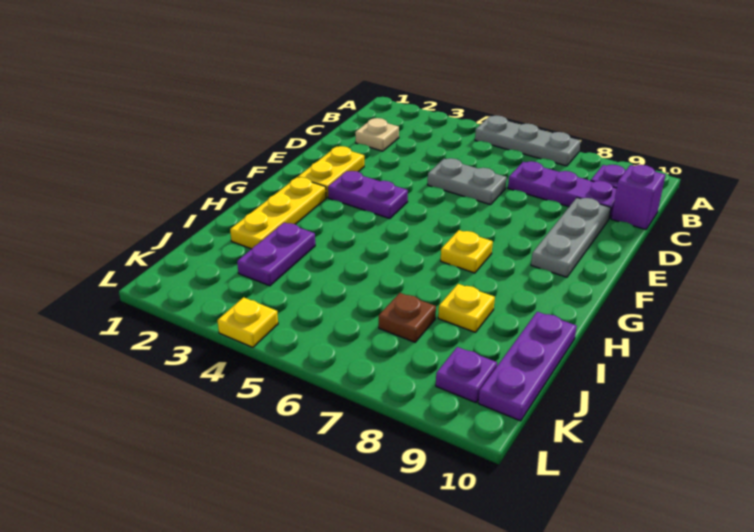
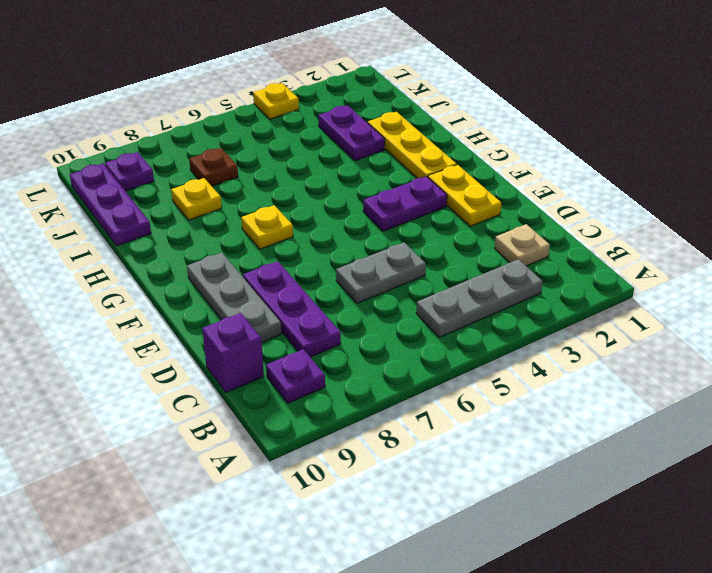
grey 1x3 plate [475,115,581,166] -> grey 1x3 plate moved to [416,259,543,337]
purple 1x3 plate [508,161,617,219] -> purple 1x3 plate turned to [243,261,341,357]

